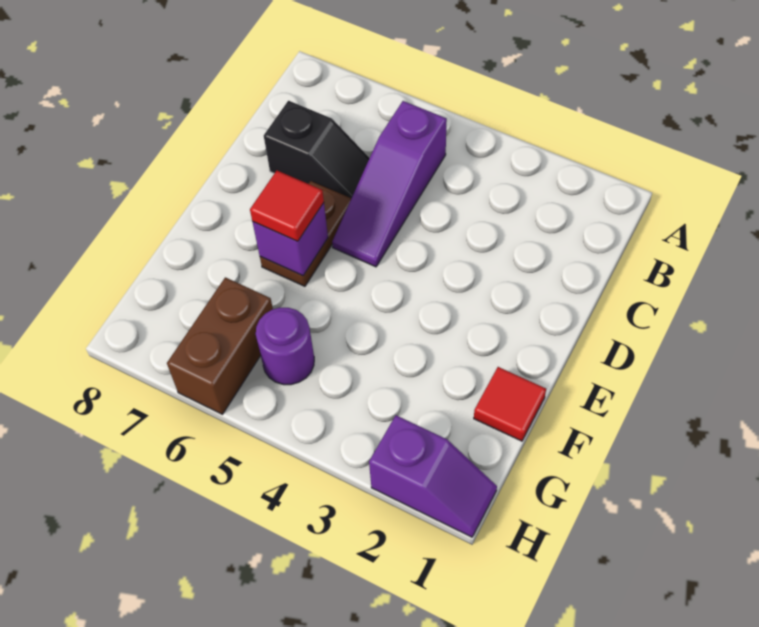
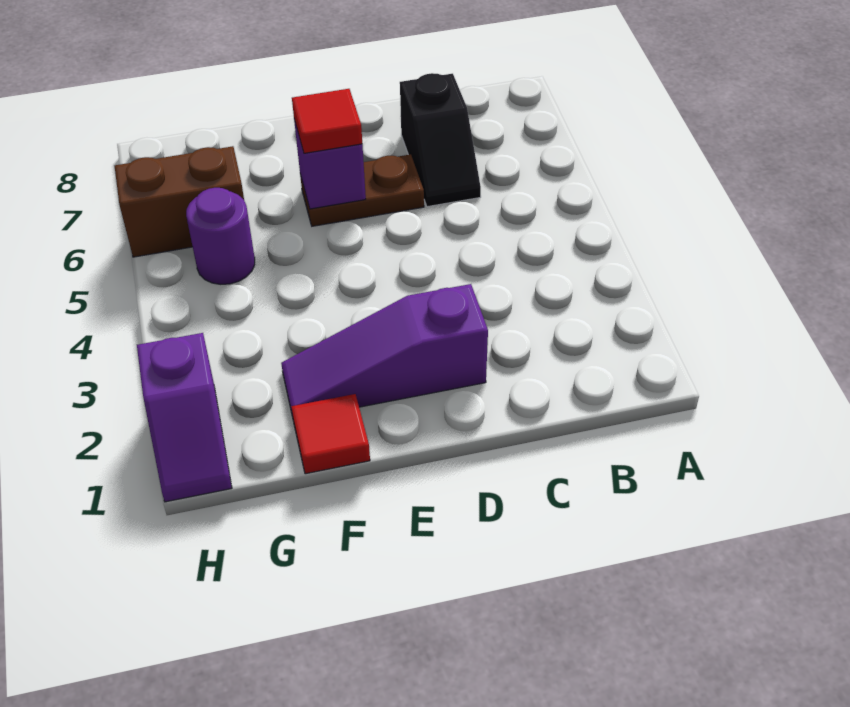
purple 1x3 slope [332,101,447,267] -> purple 1x3 slope moved to [281,284,488,417]

